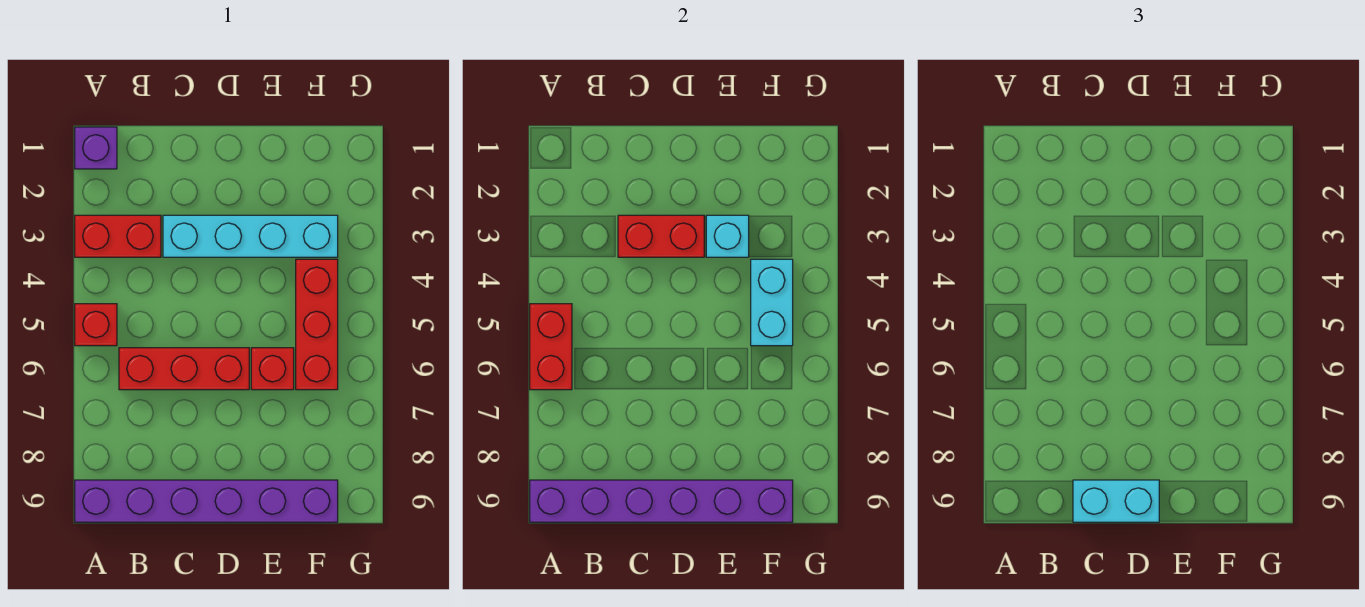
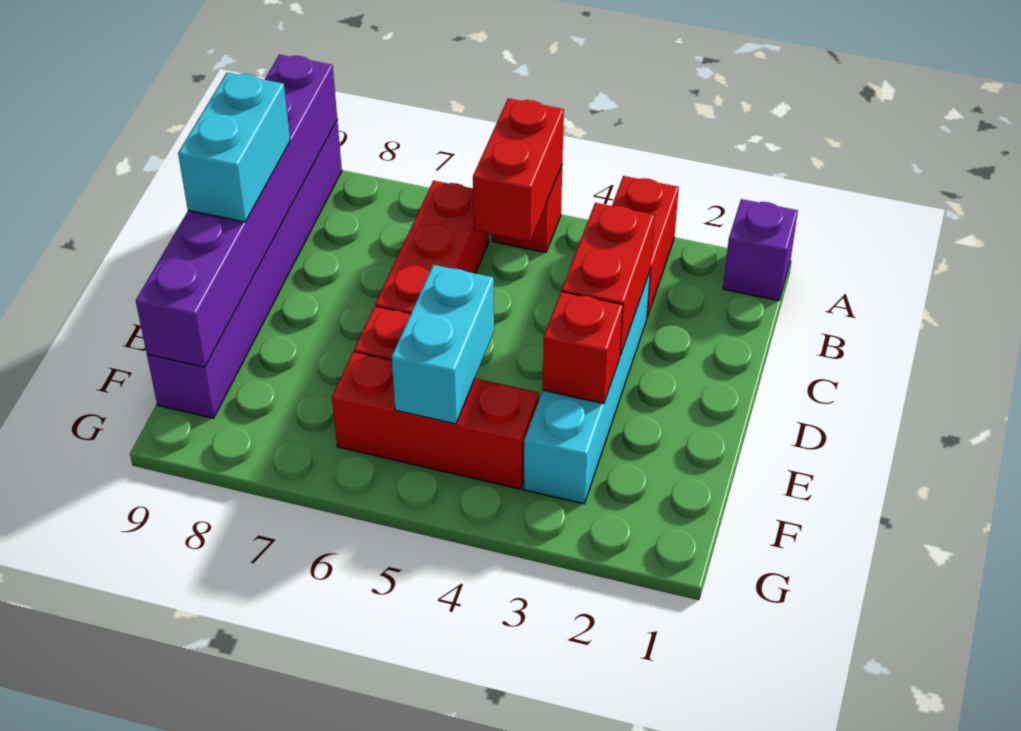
red 1x2 brick [530,304,572,390] -> red 1x2 brick turned to [473,98,564,242]
cyan 1x1 brick [706,215,749,257] -> red 1x1 brick [543,292,623,404]
cyan 1x2 brick [751,259,793,346] -> cyan 1x2 brick turned to [392,265,494,424]

